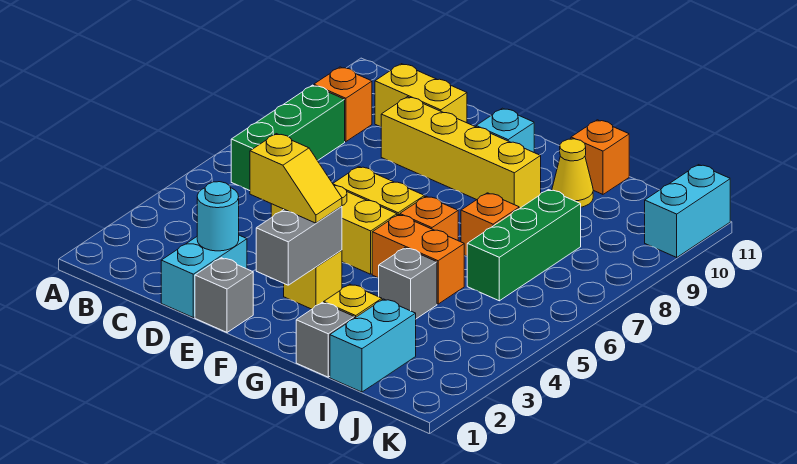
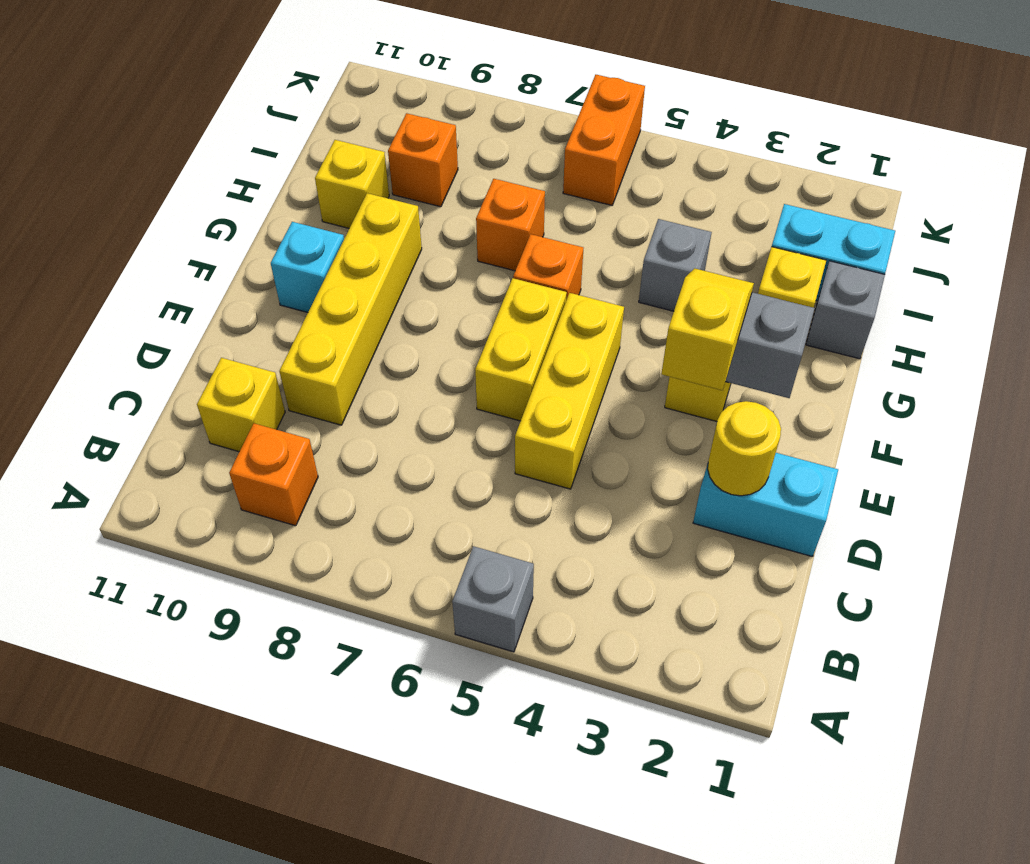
green 1x3 brick [231,85,345,190] -> none
yellow 1x2 brick [375,64,467,127] -> yellow 1x1 brick [197,358,285,452]
cyan 1x1 round brick [197,182,239,251] -> yellow 1x1 round brick [708,401,781,496]
grey 1x1 brick [195,258,253,332] -> grey 1x1 brick moved to [452,546,534,652]
orange 1x2 brick [372,214,464,304] -> orange 1x2 brick moved to [563,75,645,205]
yellow 1x1 cone [552,139,593,207] -> yellow 1x1 brick [315,140,389,228]
orange 1x1 brick [571,120,629,194] -> orange 1x1 brick moved to [388,113,458,207]
green 1x3 brick [467,190,581,301] -> none
cyan 1x2 brick [645,165,730,257] -> none

